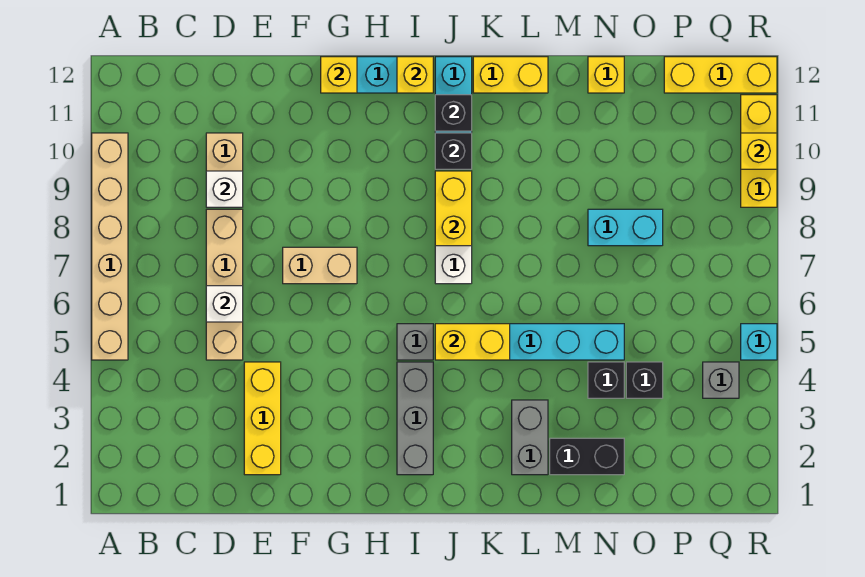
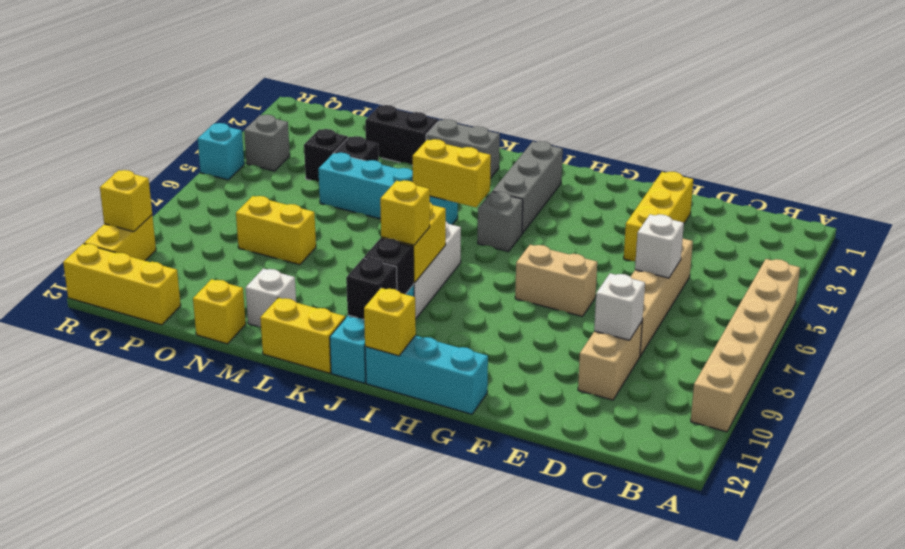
yellow 1x1 brick [321,57,357,93] -> yellow 1x1 brick moved to [380,180,430,245]
grey 1x2 brick [512,400,548,475] -> grey 1x2 brick turned to [426,119,500,178]
none -> white 1x1 brick [246,268,296,327]
cyan 1x2 brick [588,209,663,246] -> yellow 1x2 brick [236,196,316,265]
yellow 1x3 brick [741,95,777,207] -> yellow 1x2 brick [84,215,156,261]

